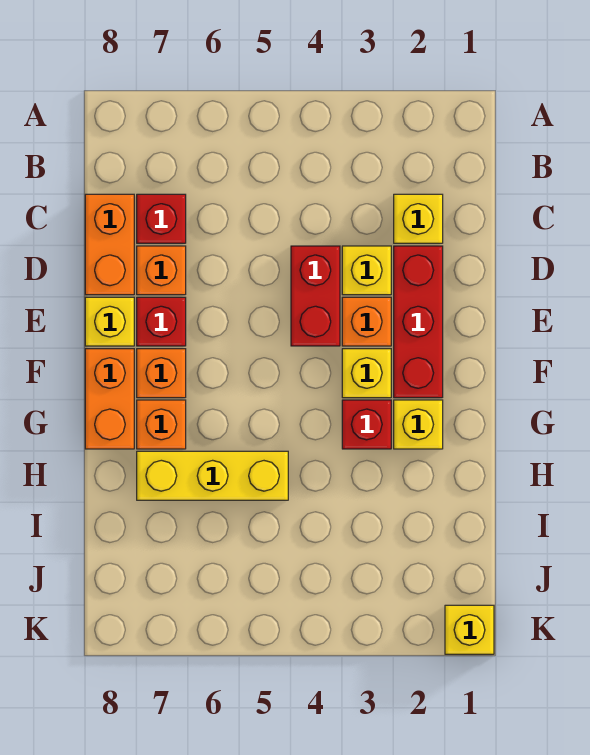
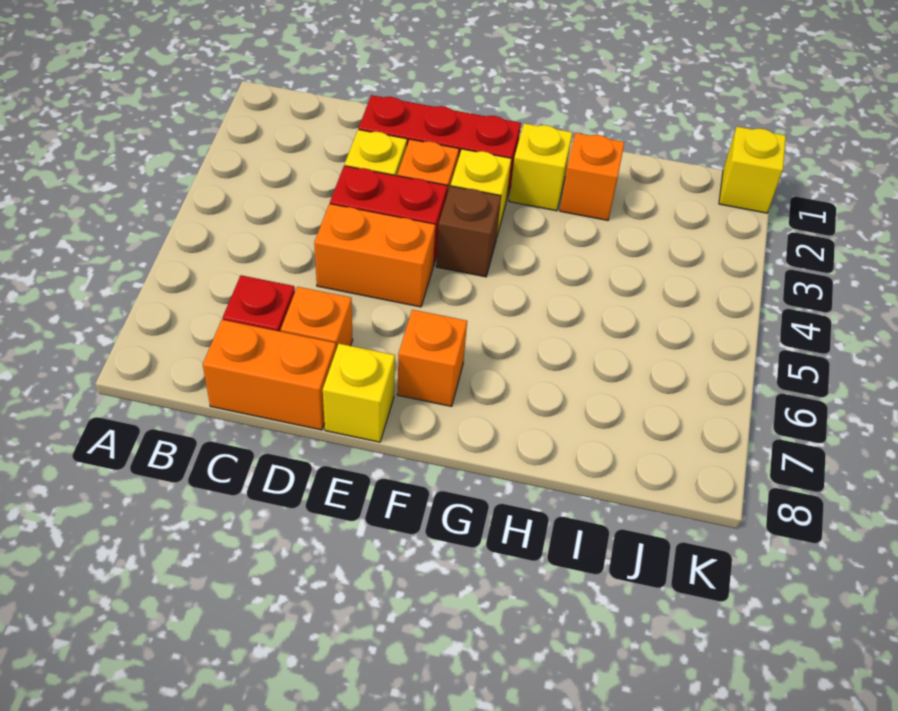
yellow 1x1 brick [394,194,443,243] -> none
red 1x1 brick [137,297,186,346] -> none
none -> brown 1x1 brick [436,186,501,277]
orange 1x2 brick [85,349,134,449] -> orange 1x2 brick moved to [314,204,435,307]
red 1x1 brick [342,400,391,449] -> none
orange 1x1 brick [137,400,186,449] -> orange 1x1 brick moved to [560,133,625,220]
yellow 1x3 brick [137,451,288,500] -> none

